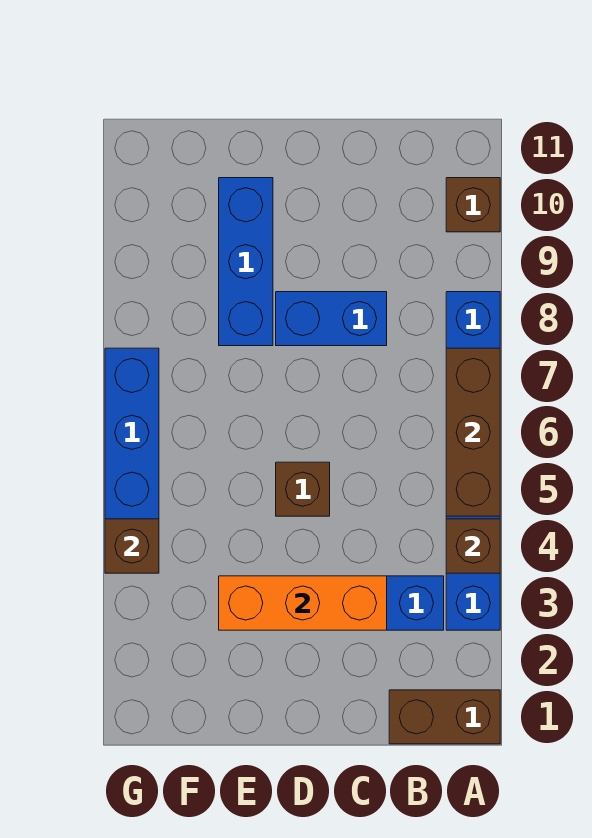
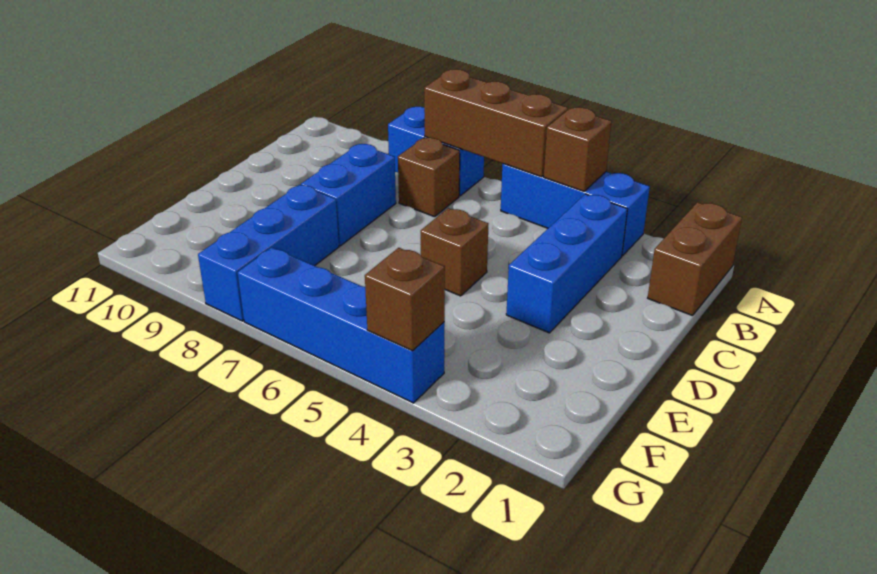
brown 1x1 brick [446,178,500,232] -> brown 1x1 brick moved to [398,138,460,217]
orange 1x3 brick [219,576,387,630] -> none
blue 1x3 brick [219,178,273,346] -> blue 1x3 brick turned to [198,185,339,321]

